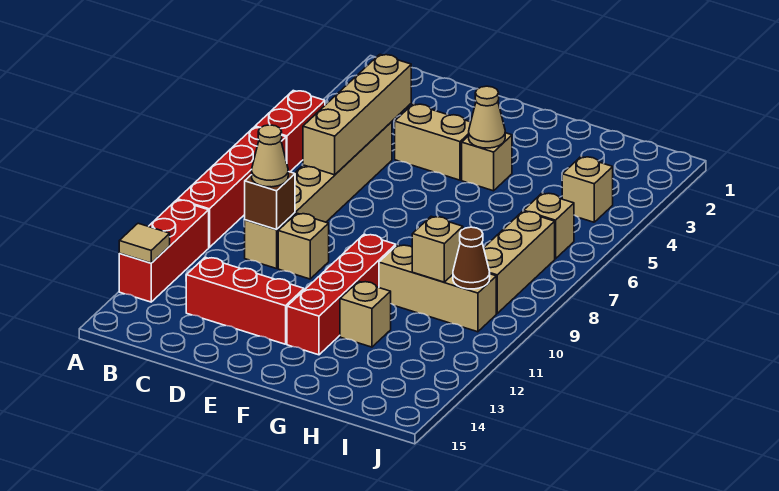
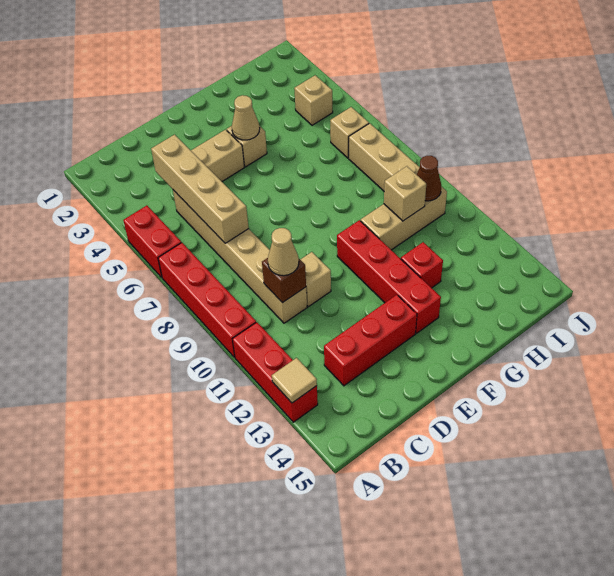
tan 1x1 brick [340,281,391,347] -> red 1x1 brick [401,242,443,288]

